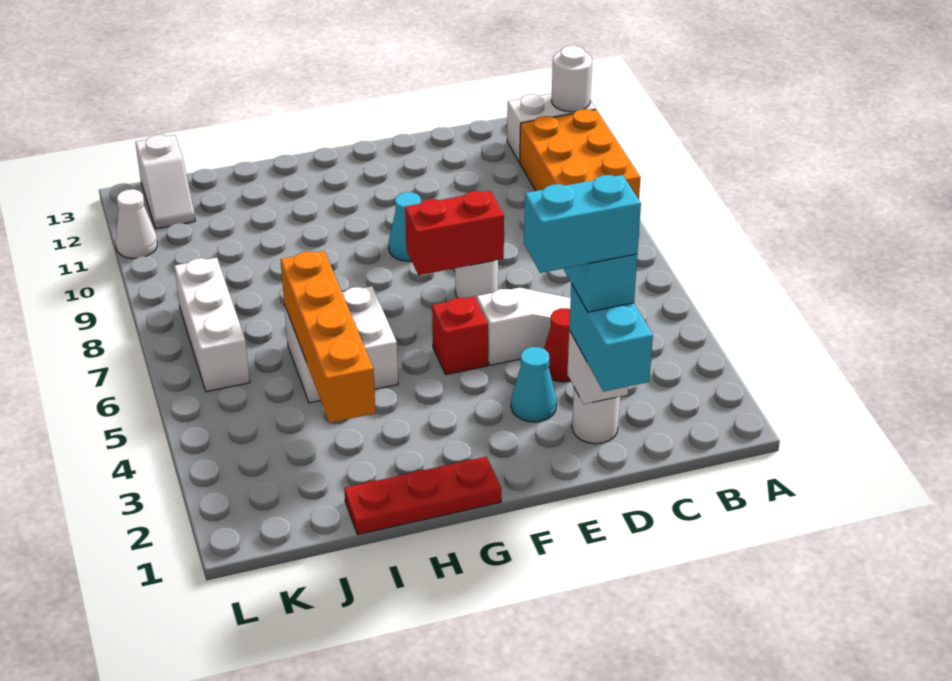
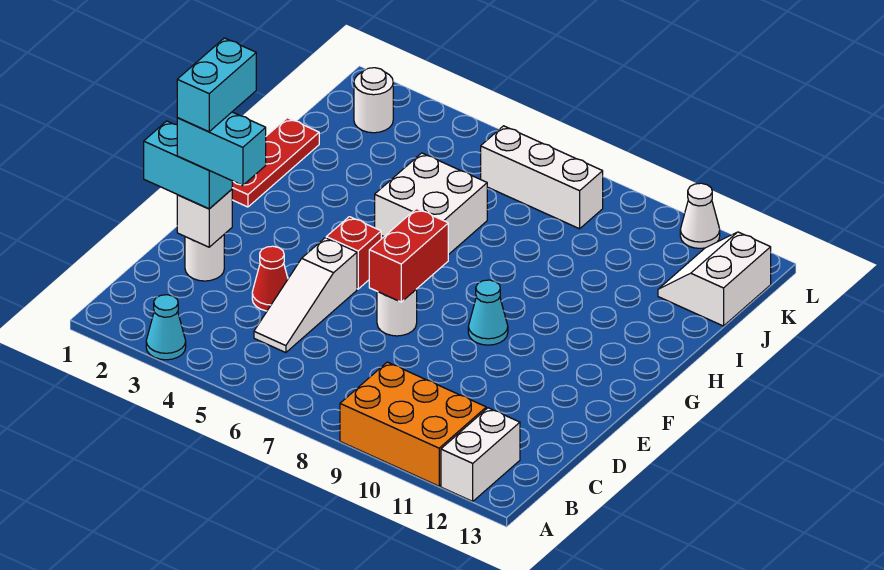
white 1x1 round brick [551,45,592,112] -> white 1x1 round brick moved to [354,68,393,133]
cyan 1x1 cone [511,347,557,422] -> cyan 1x1 cone moved to [146,295,186,360]
orange 1x4 brick [280,251,376,423] -> none
white 1x2 slope [136,135,195,229] -> white 2x2 slope [658,232,771,326]

